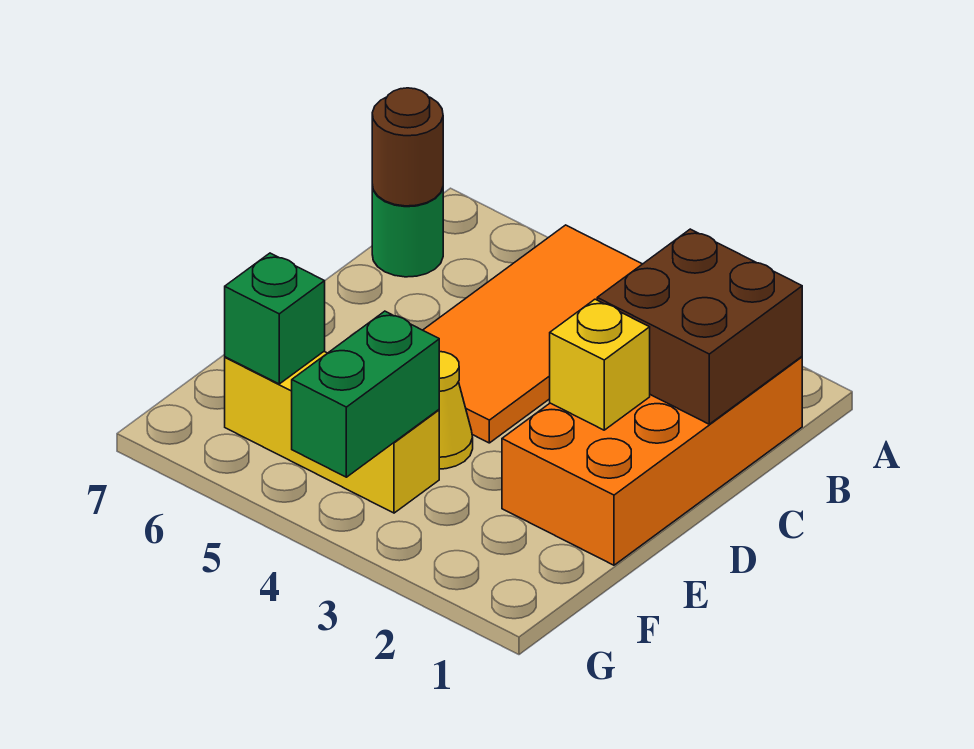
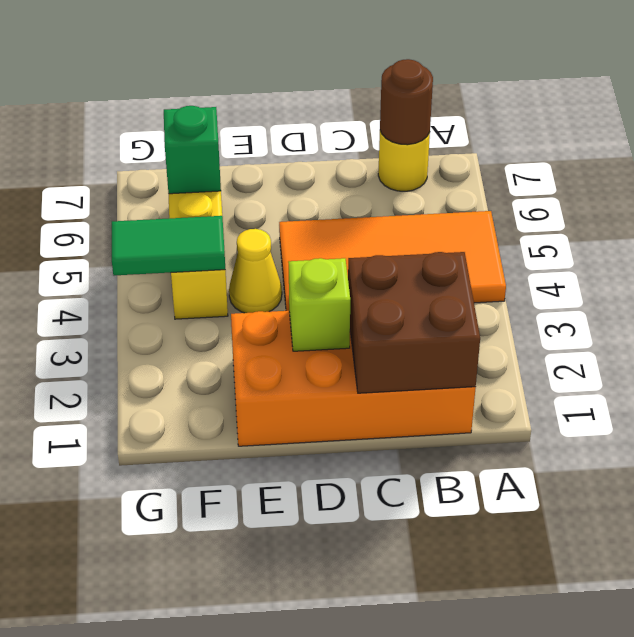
green 1x1 round brick [372,185,443,277] -> yellow 1x1 round brick [378,131,430,191]
yellow 1x1 brick [550,299,650,430] -> lime 1x1 brick [289,258,350,351]
green 1x2 brick [292,311,439,477] -> green 1x2 tile [112,216,225,276]

